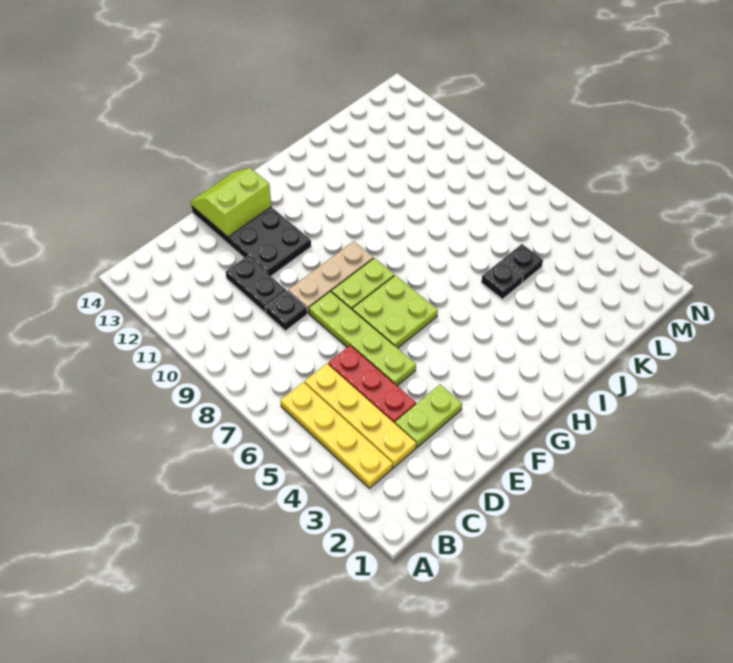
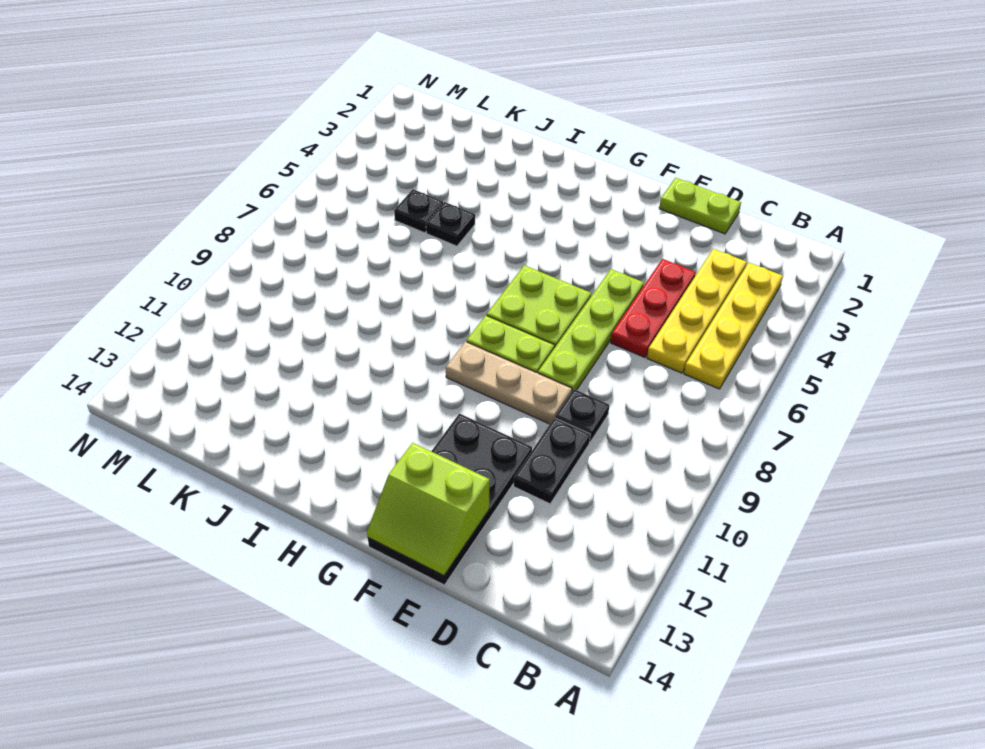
lime 1x2 plate [395,385,462,448] -> lime 1x2 plate moved to [659,178,741,234]

